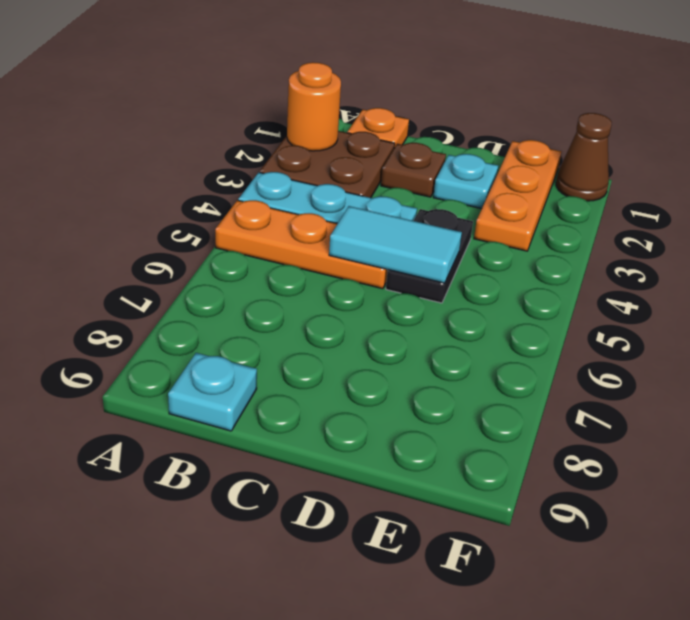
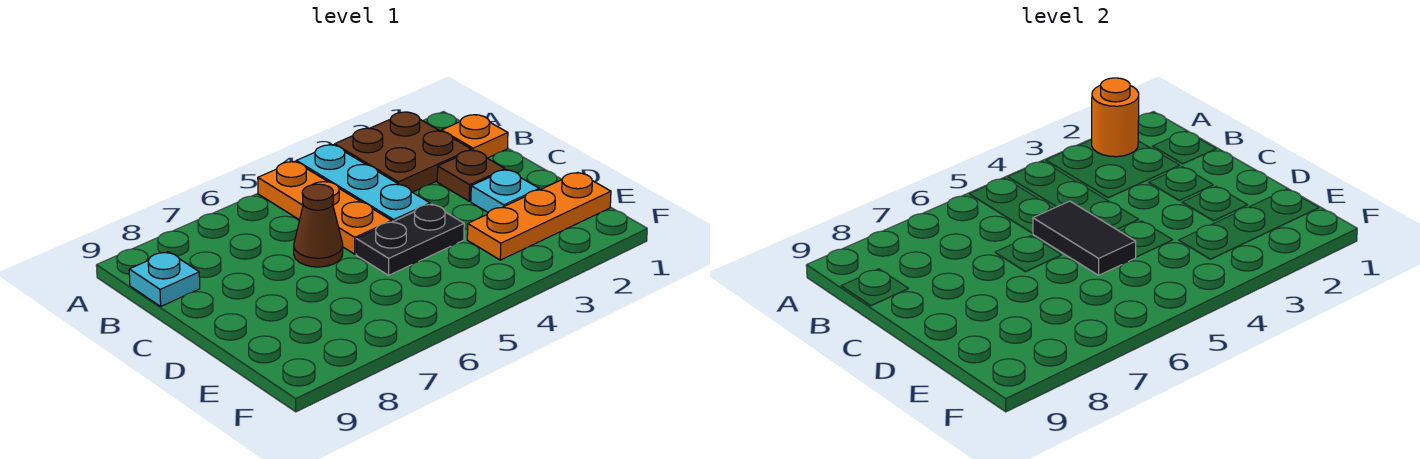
cyan 1x2 tile [329,206,462,283] -> black 1x2 tile [1033,201,1136,275]
brown 1x1 cone [556,113,612,201] -> brown 1x1 cone moved to [294,184,343,267]

